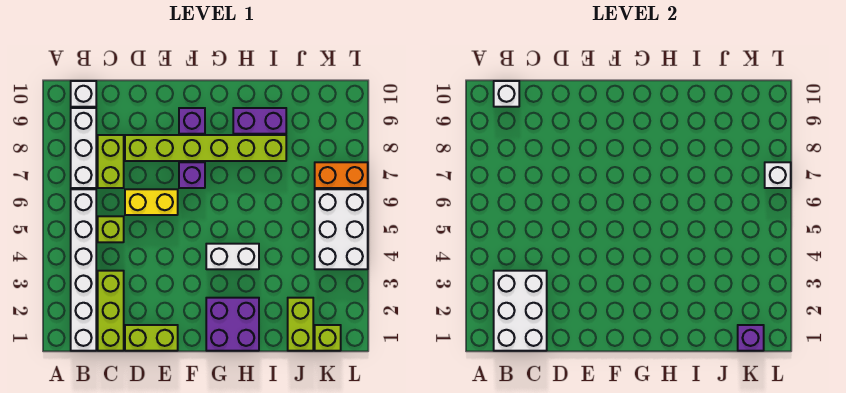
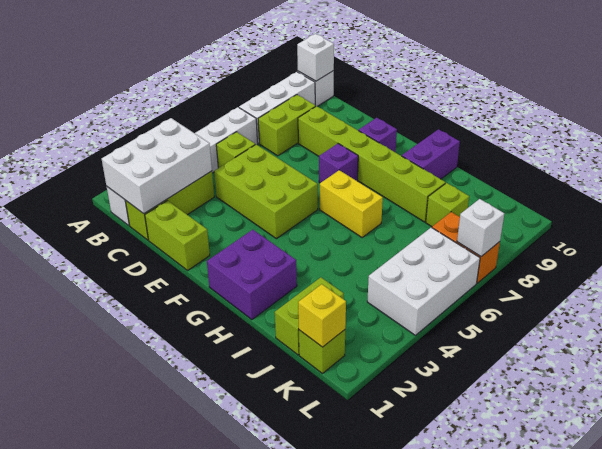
none -> lime 2x3 brick [214,145,318,239]
yellow 1x2 brick [125,189,178,215] -> yellow 1x2 brick moved to [320,170,383,238]
white 1x2 brick [206,244,259,269] -> none
purple 1x2 brick [233,108,286,134] -> purple 1x2 brick turned to [402,129,460,179]
none -> lime 1x1 brick [426,183,469,227]
purple 1x1 brick [738,325,764,351] -> yellow 1x1 brick [298,284,346,347]

